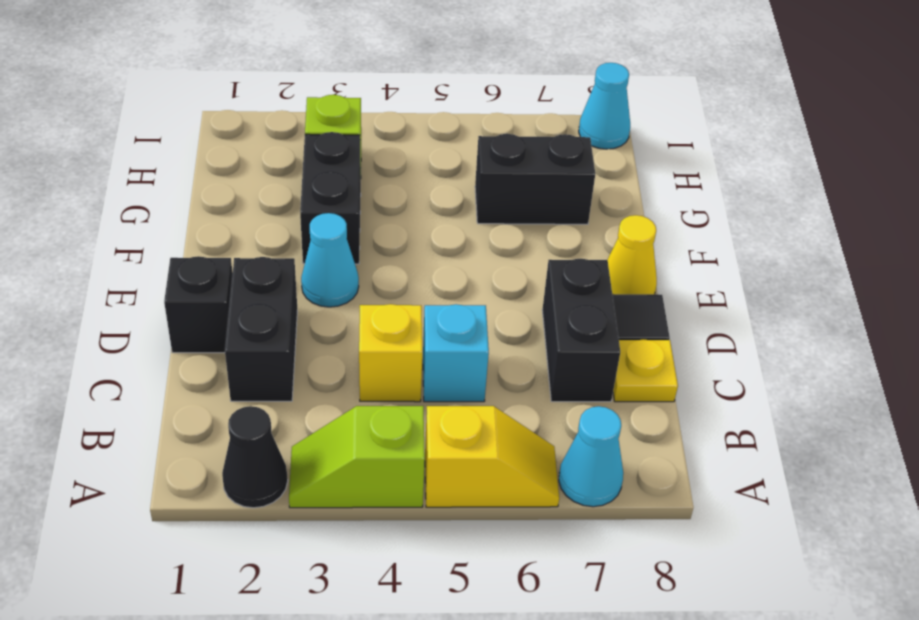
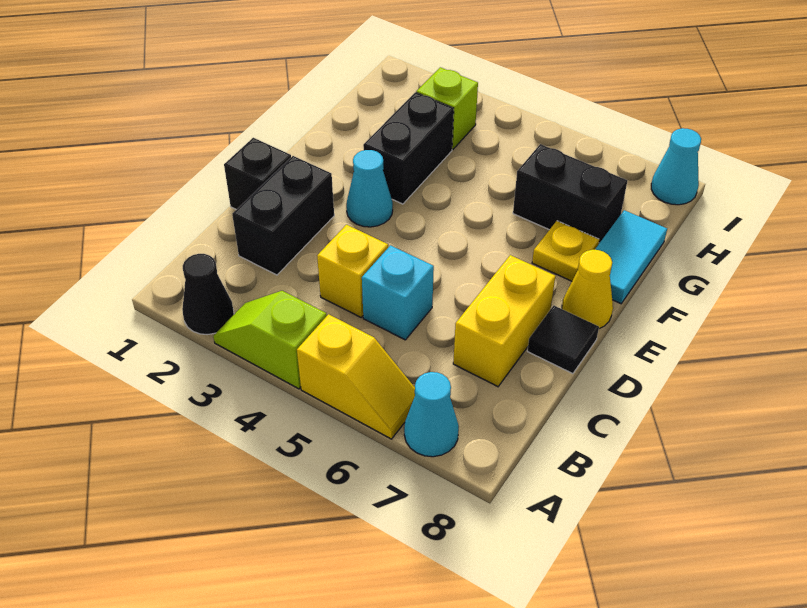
black 1x2 brick [542,259,620,402] -> yellow 1x2 brick [453,255,555,387]
yellow 1x1 plate [613,339,678,402] -> yellow 1x1 plate moved to [532,221,599,281]
none -> cyan 1x2 tile [595,210,667,304]

